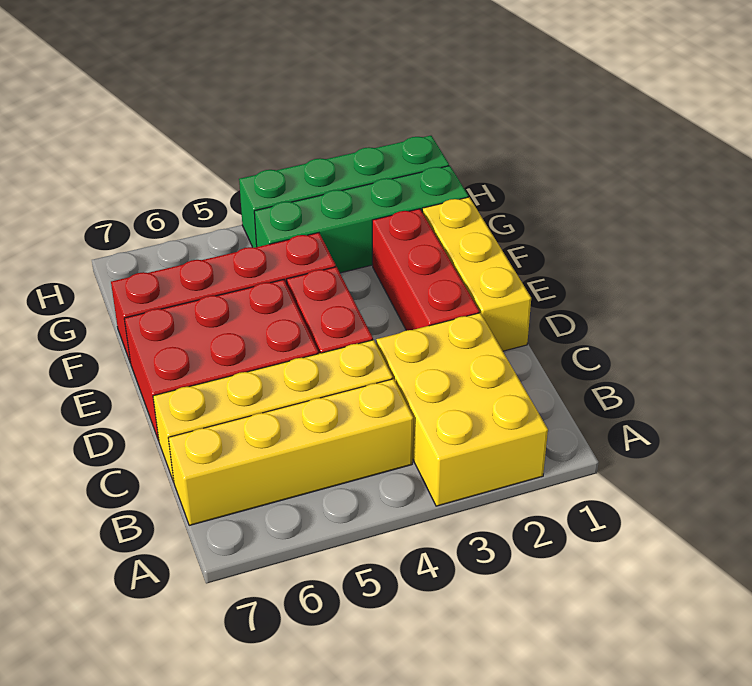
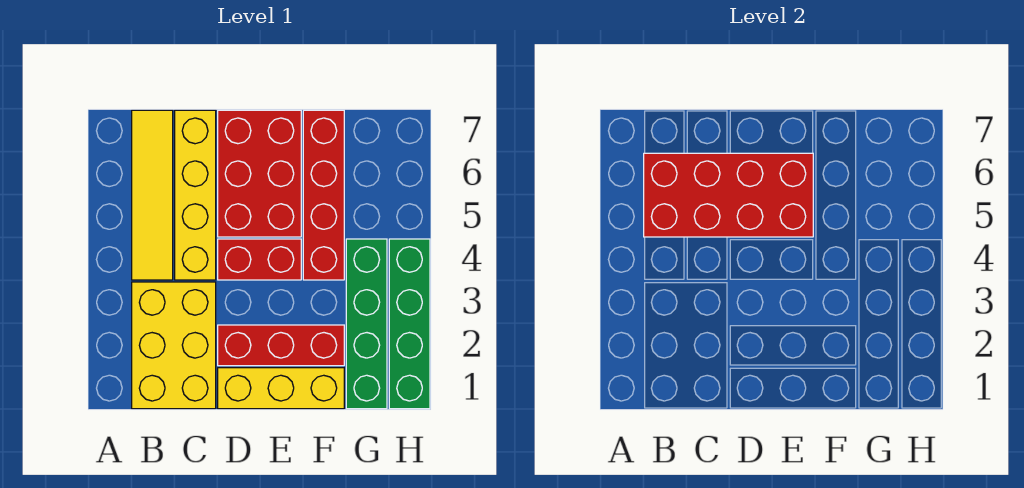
yellow 2x3 brick [376,313,548,506] -> yellow 2x3 brick turned to [132,282,216,409]
yellow 1x4 brick [168,379,413,525] -> yellow 1x4 tile [132,110,173,280]
none -> red 2x4 brick [644,153,813,237]

